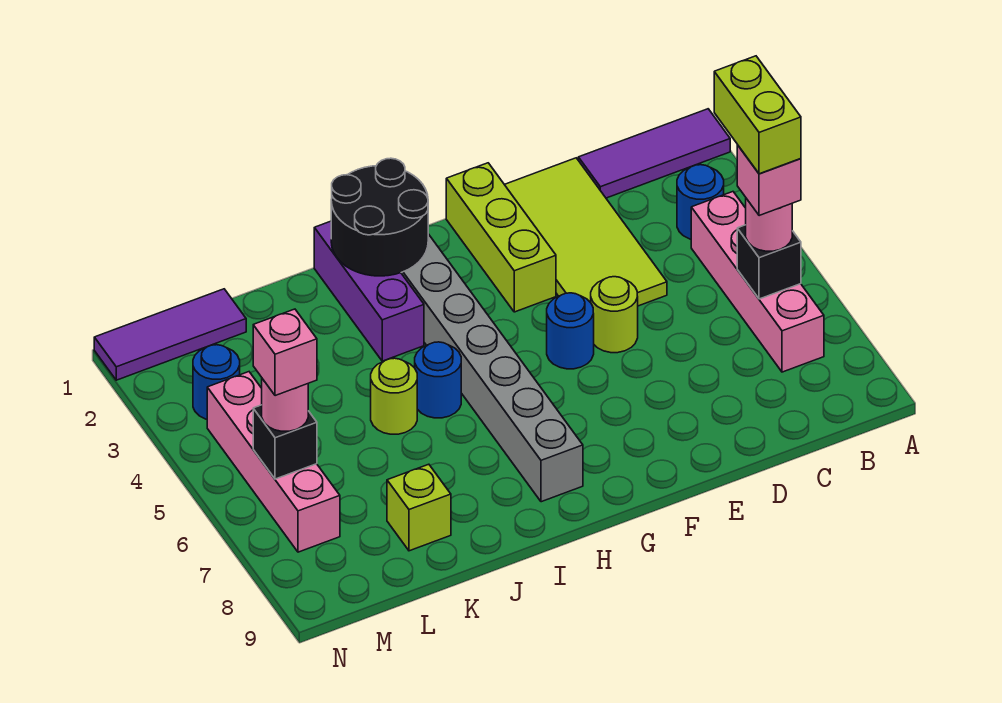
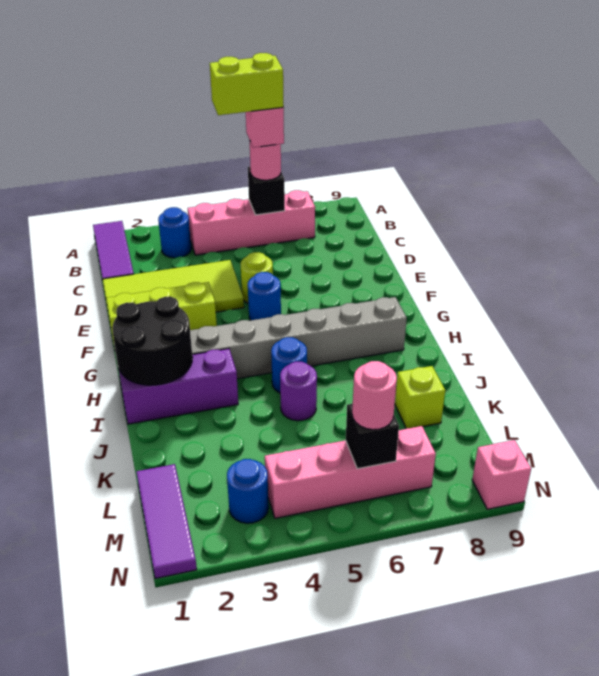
lime 1x1 round brick [371,358,417,434] -> purple 1x1 round brick [280,361,317,421]
pink 1x1 brick [253,309,317,396] -> pink 1x1 brick moved to [472,440,531,509]

